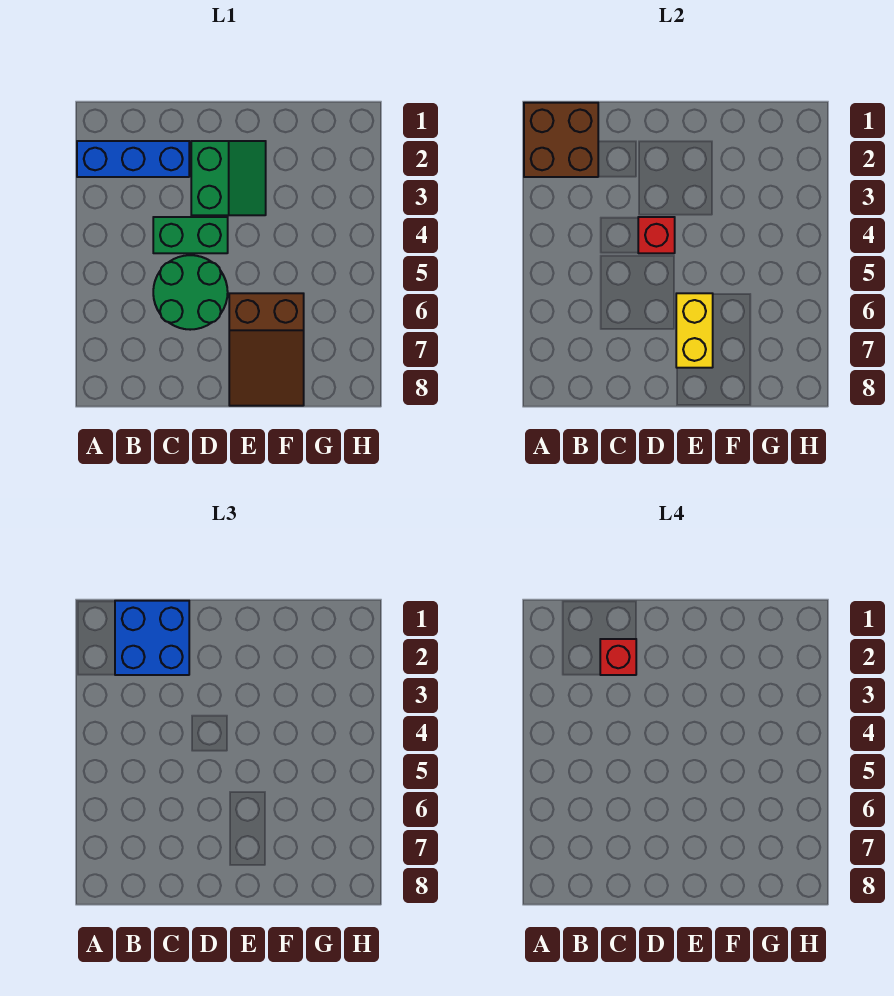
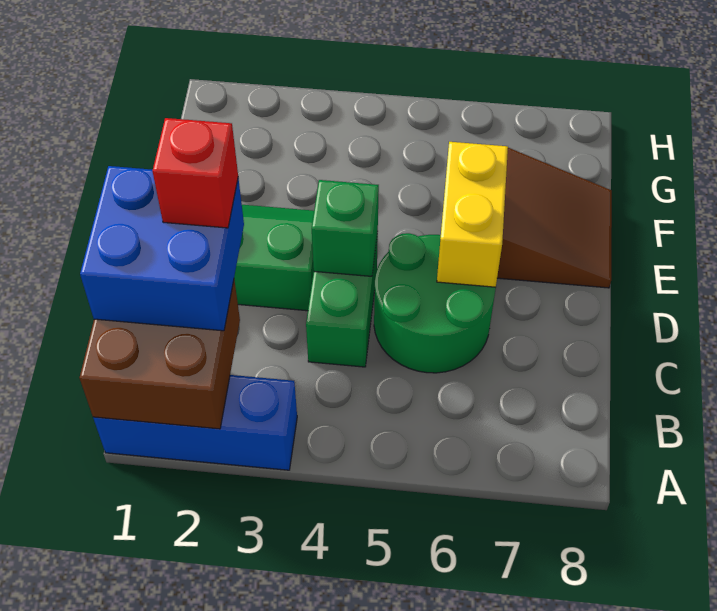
blue 1x3 brick [77,141,189,177] -> blue 1x3 brick turned to [93,375,297,470]
red 1x1 brick [638,217,675,253] -> green 1x1 brick [312,180,379,276]
yellow 1x2 brick [676,293,713,368] -> yellow 1x2 brick turned to [437,142,508,287]

